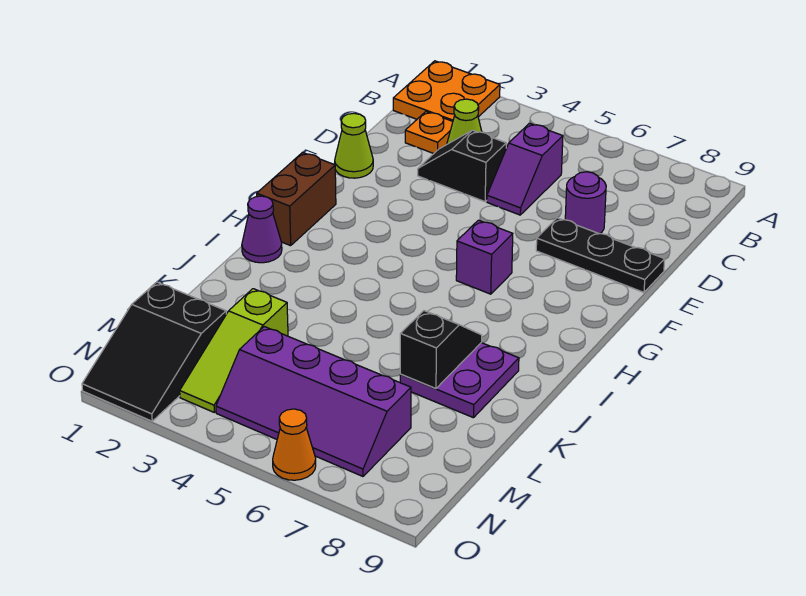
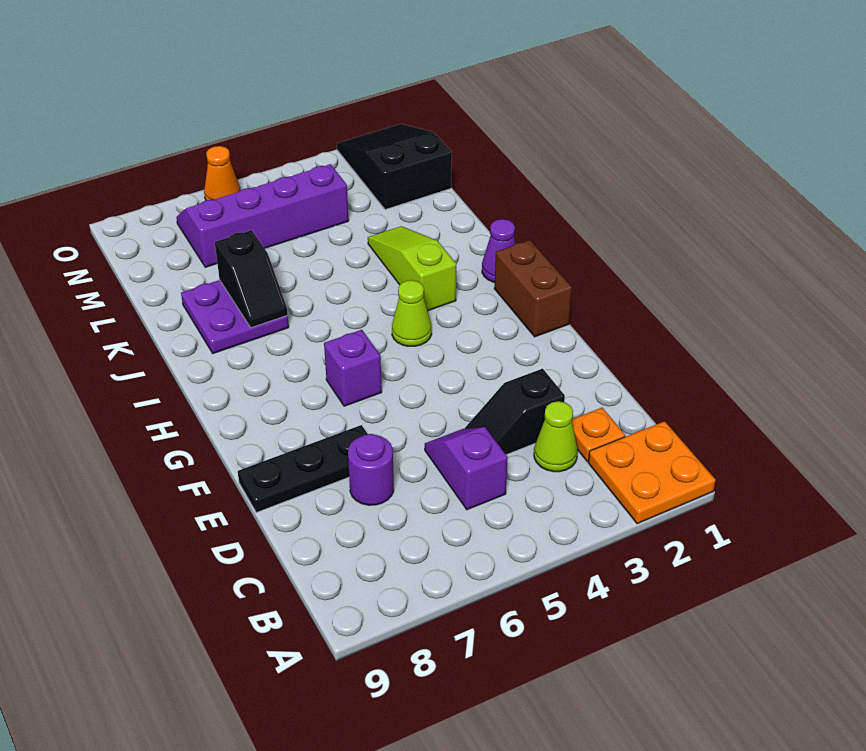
black 1x2 slope [418,130,506,202] -> black 1x2 slope turned to [465,369,565,455]
lime 1x1 cone [335,113,373,178] -> lime 1x1 cone moved to [392,280,432,346]
lime 1x3 slope [180,289,288,412] -> lime 1x3 slope moved to [368,226,456,311]

